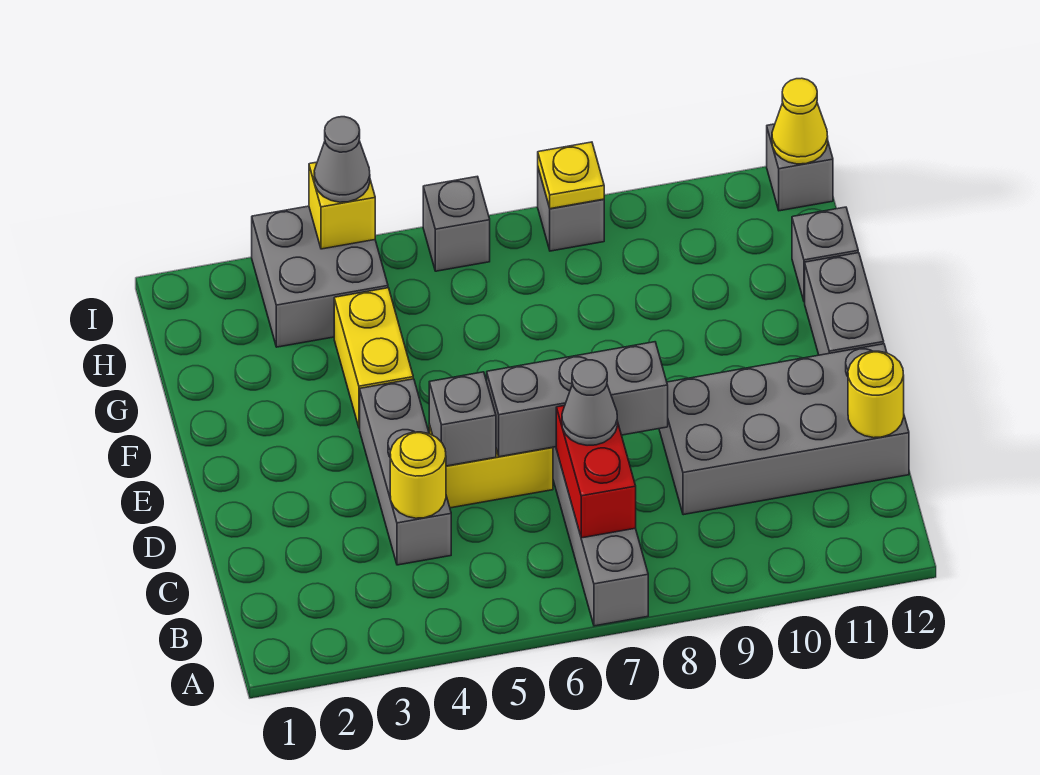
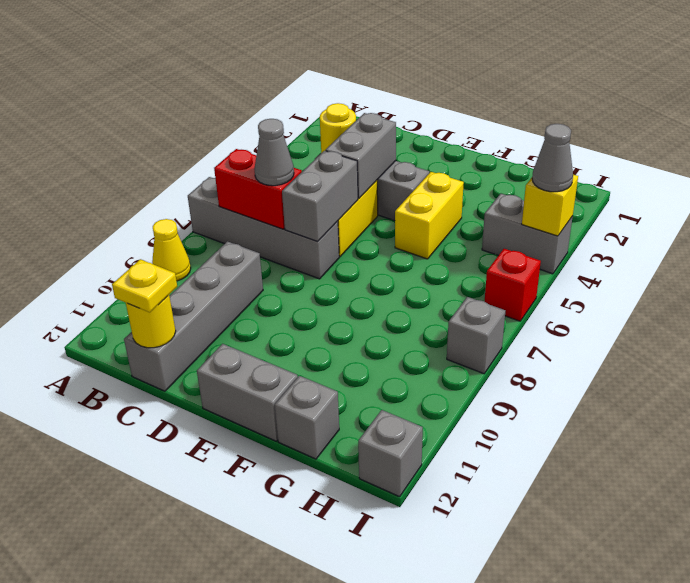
grey 2x4 brick [659,344,909,515] -> grey 1x4 brick [124,241,263,391]
grey 1x1 brick [429,372,496,466] -> grey 1x2 brick [326,113,396,198]
grey 1x3 brick [487,342,668,457] -> grey 1x2 brick [282,151,358,241]
yellow 1x2 brick [334,288,413,428] -> yellow 1x2 brick turned to [395,172,464,259]
grey 2x2 brick [252,206,388,347] -> grey 1x2 brick [482,194,573,274]
grey 1x1 brick [423,176,490,271] -> red 1x1 brick [484,249,541,321]
yellow 1x1 plate [538,142,604,209] -> yellow 1x1 plate moved to [112,259,177,312]
yellow 1x1 cone [772,78,828,164] -> yellow 1x1 cone moved to [152,219,191,281]

